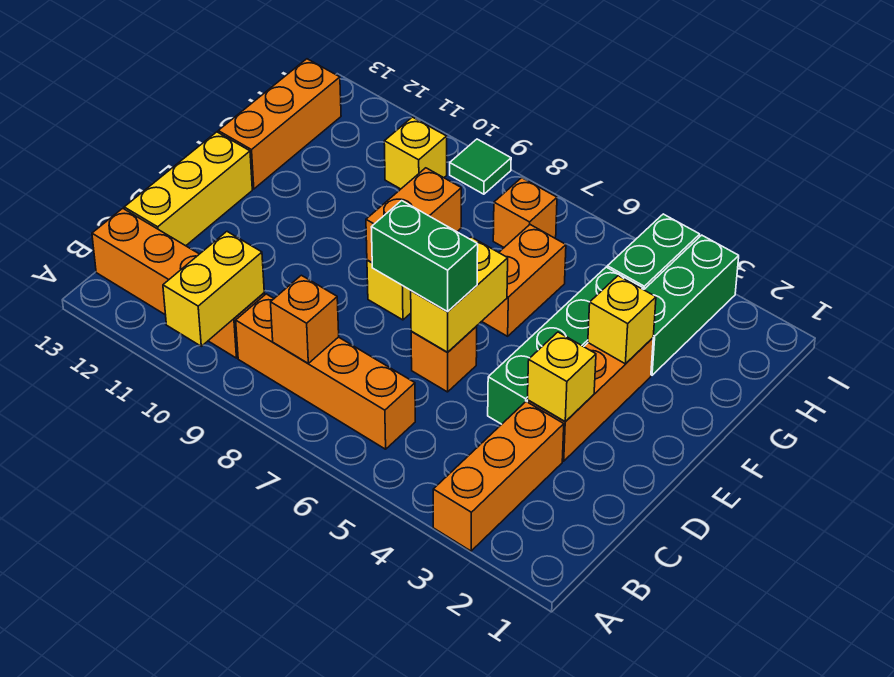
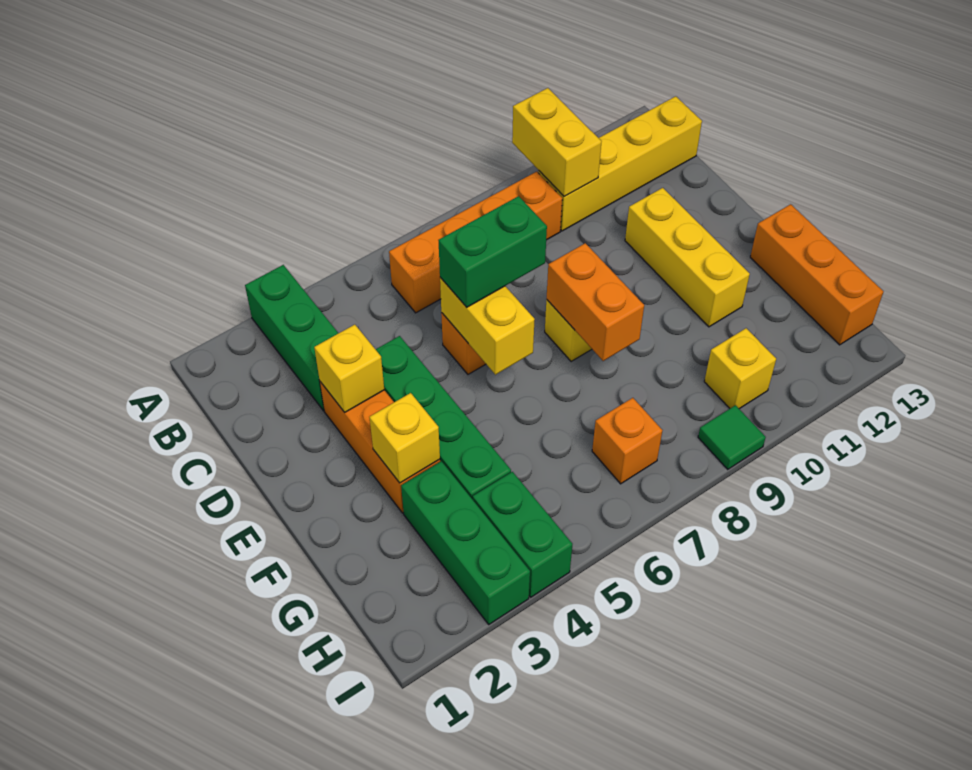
orange 1x3 brick [433,402,564,551] -> green 1x3 brick [245,265,338,411]
orange 1x1 brick [271,275,339,363] -> none
orange 1x4 brick [92,208,264,358] -> yellow 1x4 brick [538,96,702,231]
yellow 1x3 brick [124,132,252,246] -> yellow 1x3 brick moved to [625,188,750,327]
orange 1x2 brick [482,225,566,336] -> none

